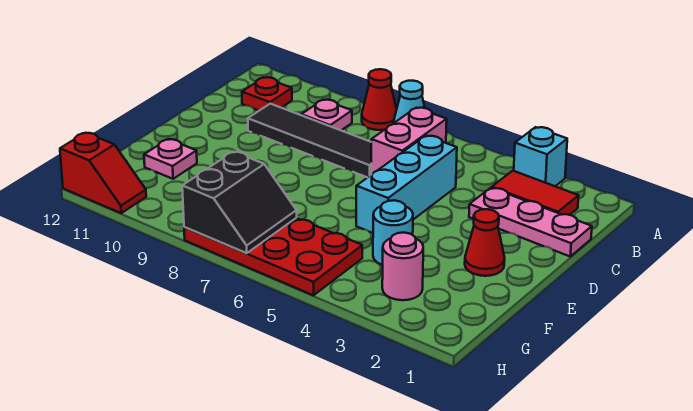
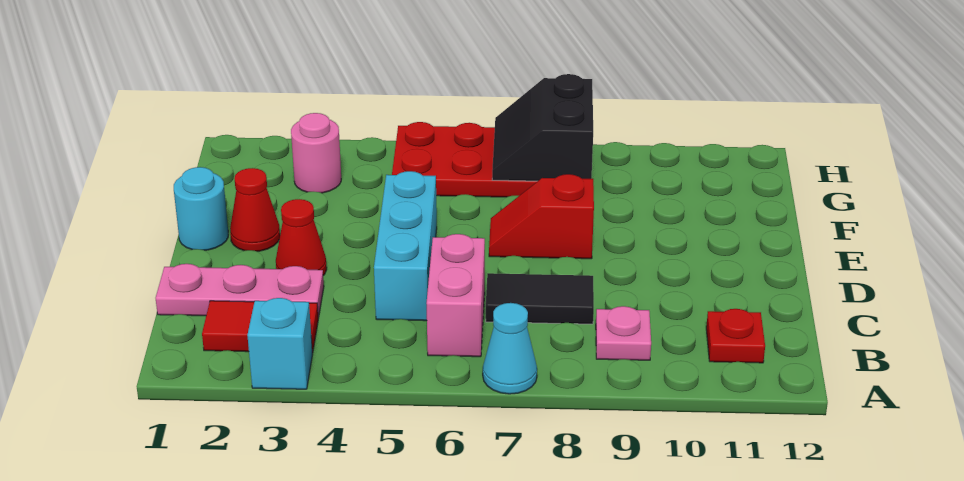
red 1x1 cone [362,69,397,130] -> red 1x1 cone moved to [276,199,327,276]
black 1x4 tile [248,104,371,178] -> black 1x2 tile [486,273,594,324]
cyan 1x1 round brick [373,200,413,265] -> cyan 1x1 round brick moved to [174,167,228,250]
pink 1x1 plate [144,139,197,179] -> none
red 1x2 slope [60,133,146,213] -> red 1x2 slope moved to [489,174,594,259]

